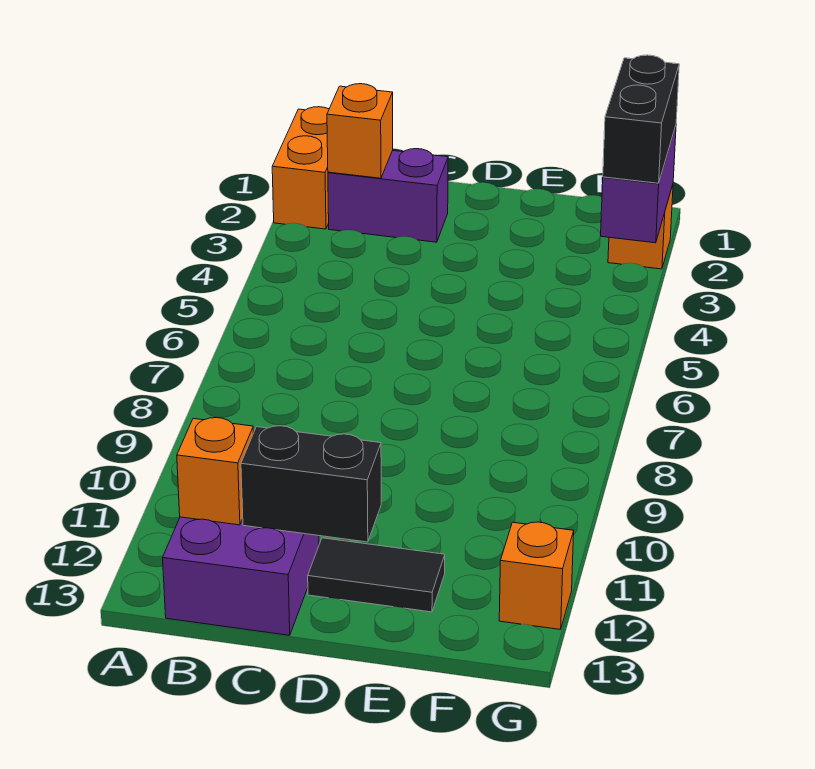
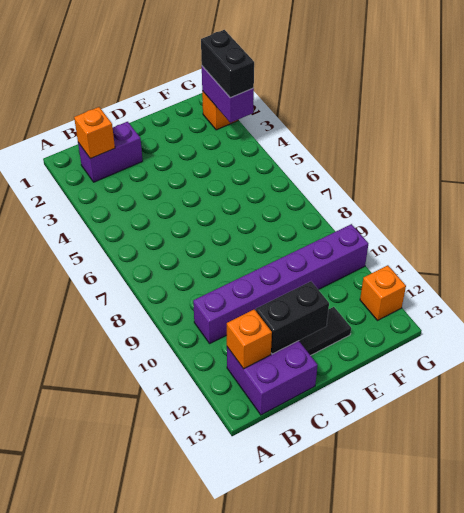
orange 1x2 brick [272,107,329,229] -> none
none -> purple 1x6 brick [193,224,368,343]

